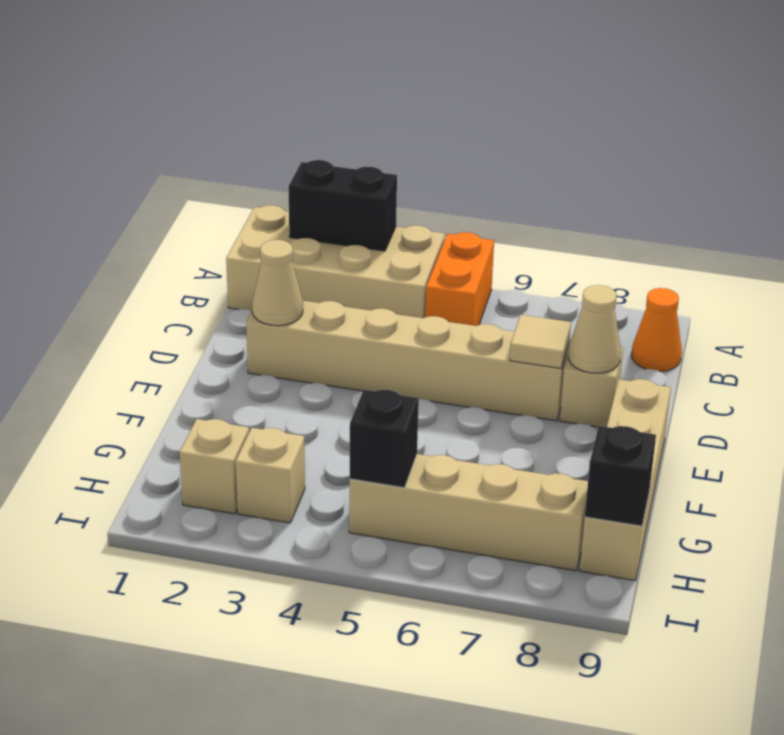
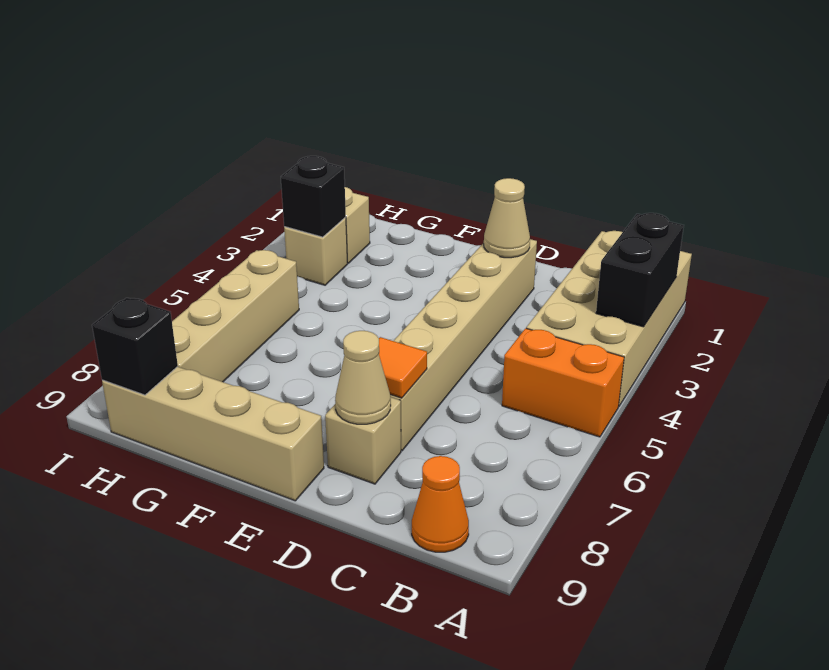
tan 1x1 tile [510,315,571,368] -> orange 1x1 tile [379,337,427,398]
black 1x1 brick [350,390,419,488] -> black 1x1 brick moved to [281,156,346,237]

